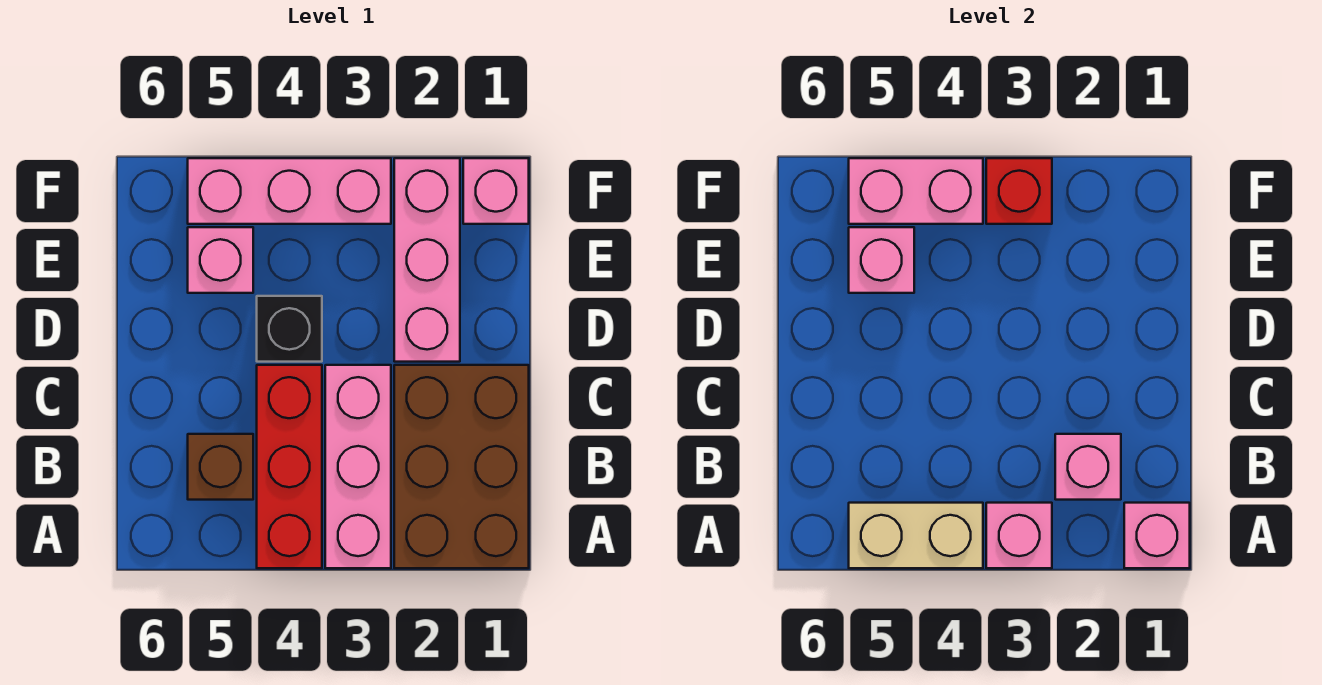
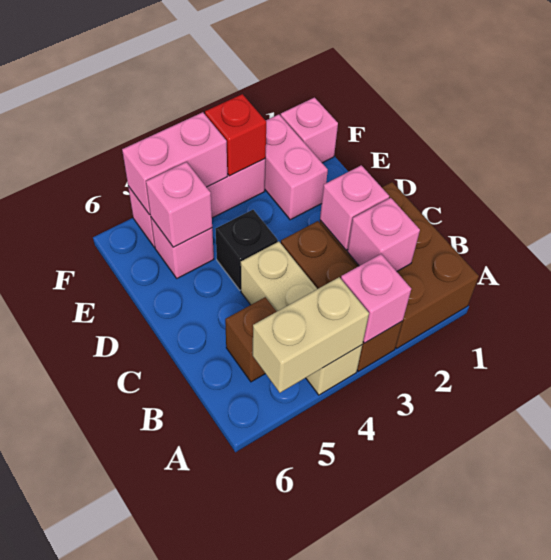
pink 1x1 brick [1124,503,1190,568] -> pink 1x1 brick moved to [320,165,389,250]
pink 1x3 brick [325,365,391,568] -> brown 1x3 brick [281,221,403,371]
red 1x3 brick [257,365,322,568] -> tan 1x3 brick [241,242,362,395]
pink 1x3 brick [394,158,460,362] -> pink 1x2 brick [265,114,328,220]

